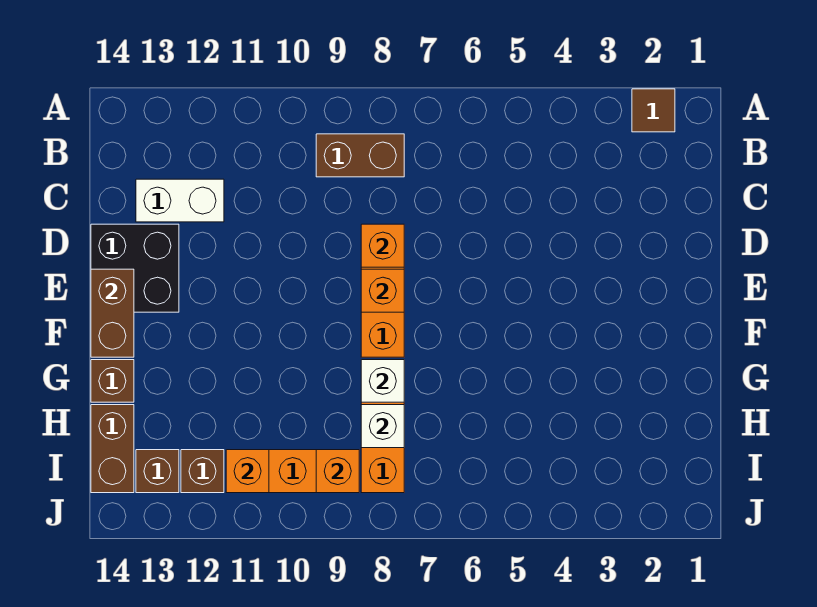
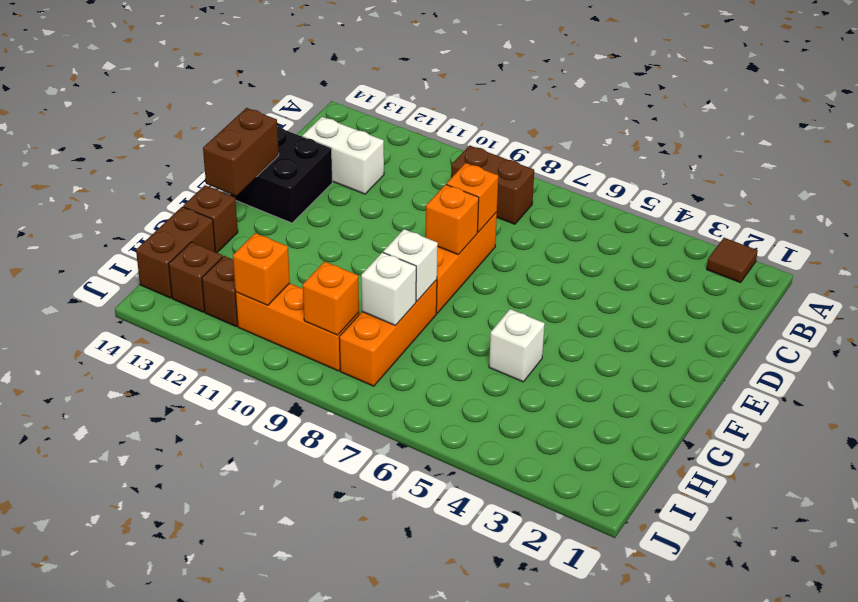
none -> white 1x1 brick [489,309,545,382]

